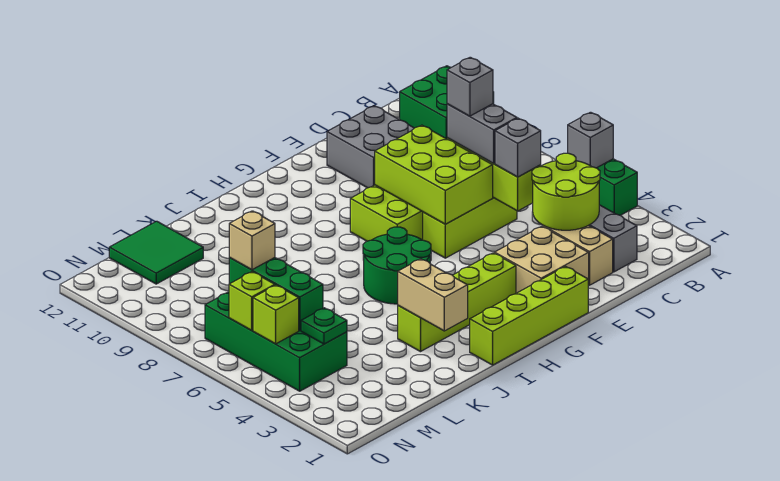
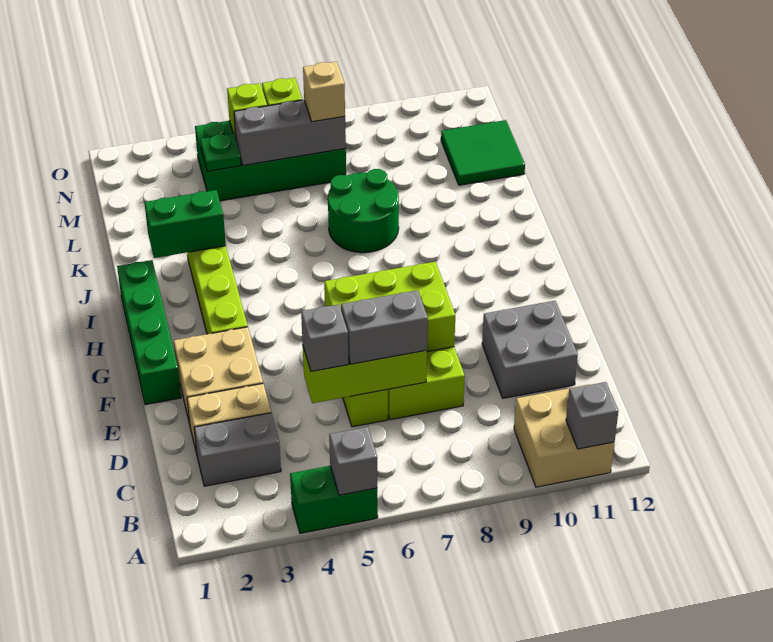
green 2x2 brick [400,66,494,139] -> tan 2x2 brick [514,384,614,487]
lime 2x2 round brick [532,153,600,230] -> none
grey 1x1 brick [447,57,493,116] -> grey 1x1 brick moved to [566,382,618,449]
lime 1x4 brick [470,266,588,365] -> green 1x4 brick [117,260,181,405]
green 2x2 round brick [363,227,431,304] -> green 2x2 round brick moved to [328,169,399,253]
tan 1x2 brick [398,259,468,331] -> green 1x2 brick [144,190,226,258]
green 1x3 brick [229,258,323,330] -> grey 1x3 brick [234,100,346,165]

